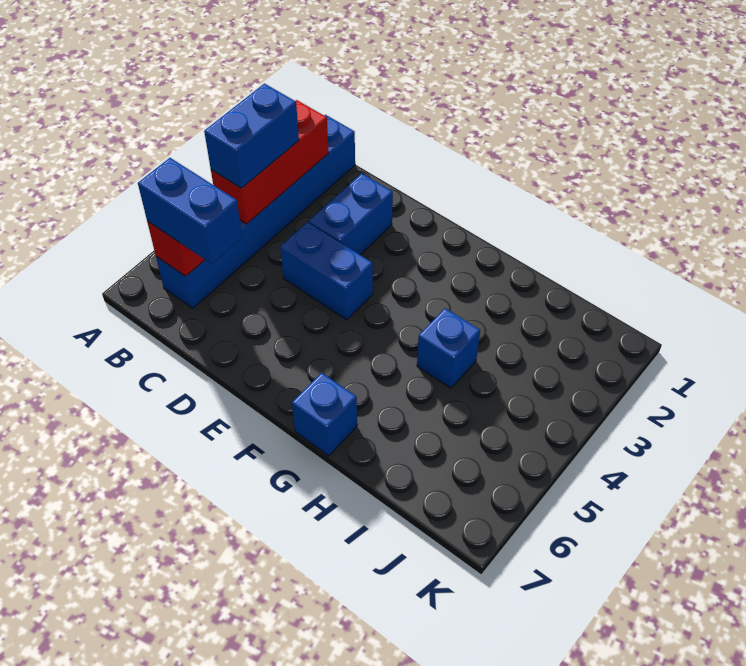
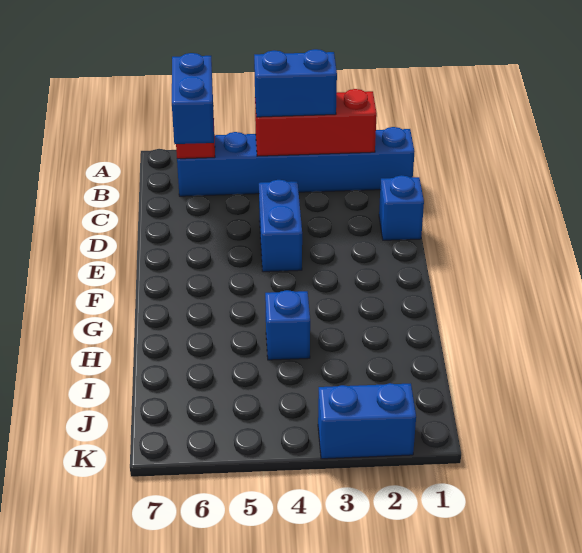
blue 1x2 brick [309,174,393,255] -> blue 1x2 brick moved to [318,383,416,459]
blue 1x1 brick [292,373,357,456] -> blue 1x1 brick moved to [379,175,424,240]

